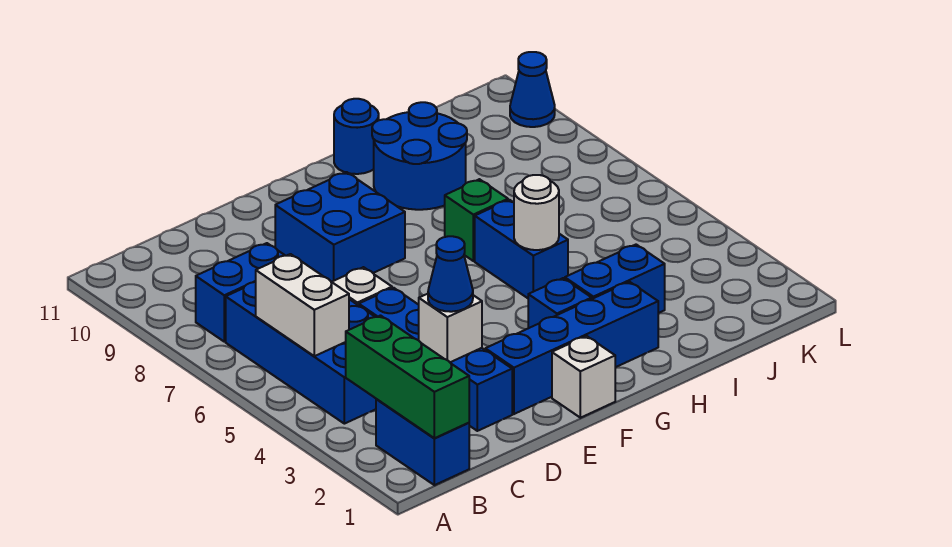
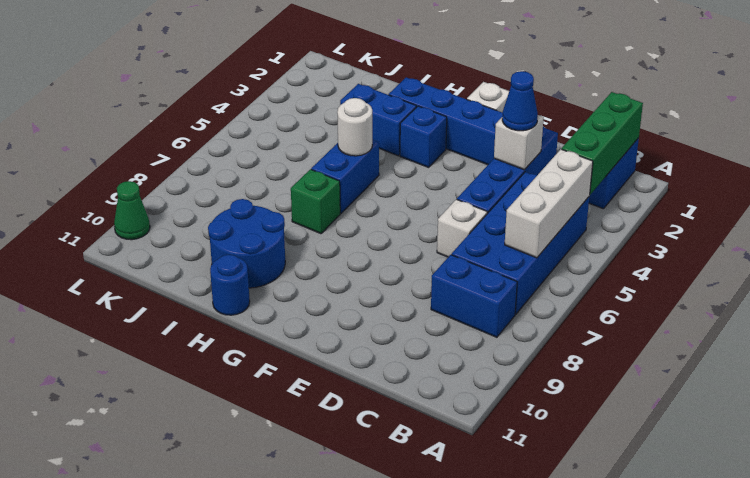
white 1x2 brick [256,254,349,356] -> white 1x3 brick [505,149,593,258]
blue 2x2 brick [275,172,405,282] -> none
blue 1x1 cone [510,52,555,127] -> green 1x1 cone [114,181,150,240]

